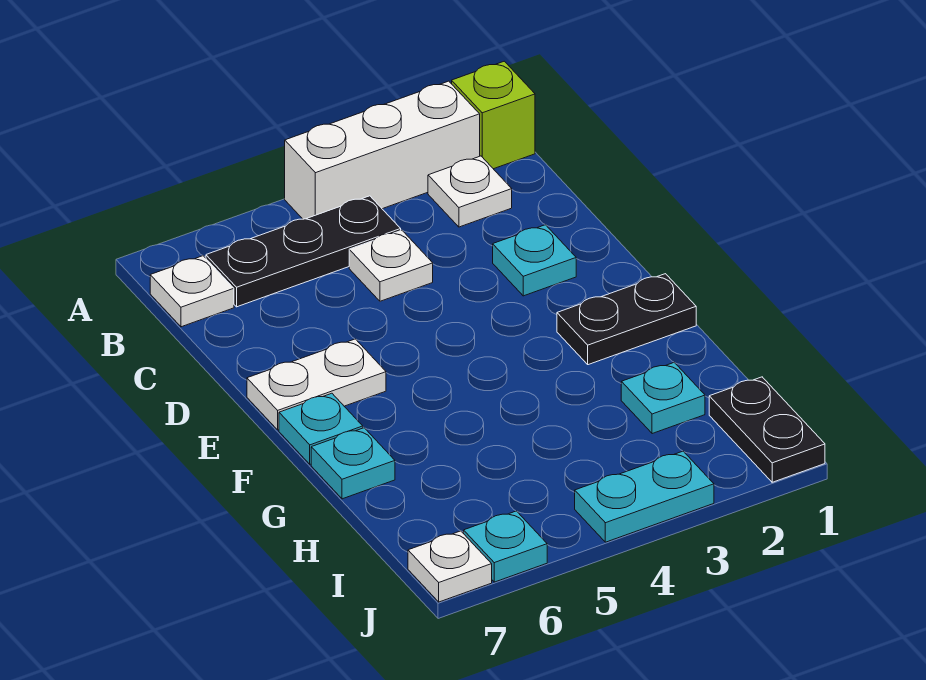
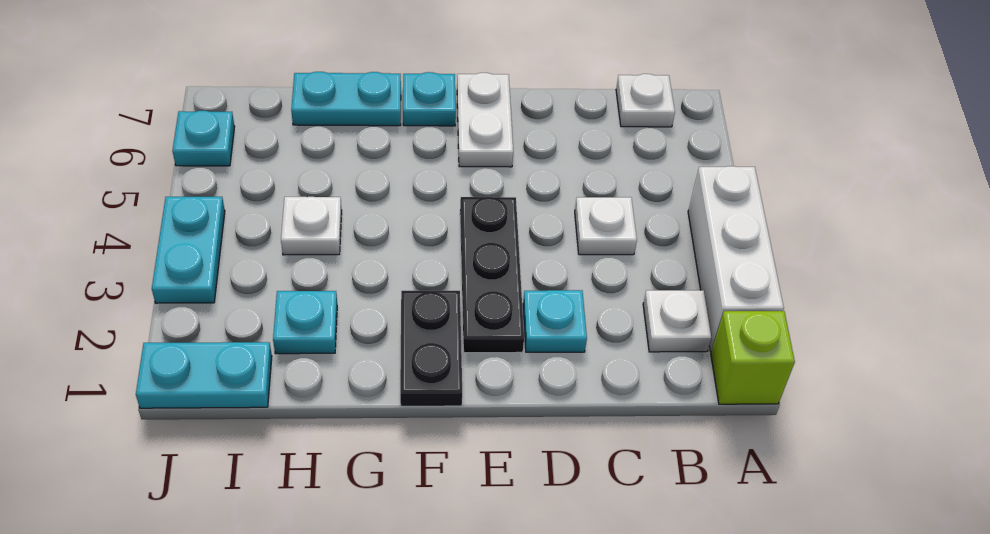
black 1x3 plate [206,196,401,307] -> black 1x3 plate moved to [460,197,524,353]
cyan 1x1 plate [311,428,395,499] -> cyan 1x2 plate [291,72,401,126]
black 1x2 plate [709,377,825,482] -> cyan 1x2 plate [136,342,272,408]
white 1x1 plate [408,531,492,602] -> white 1x1 plate moved to [281,197,342,255]

